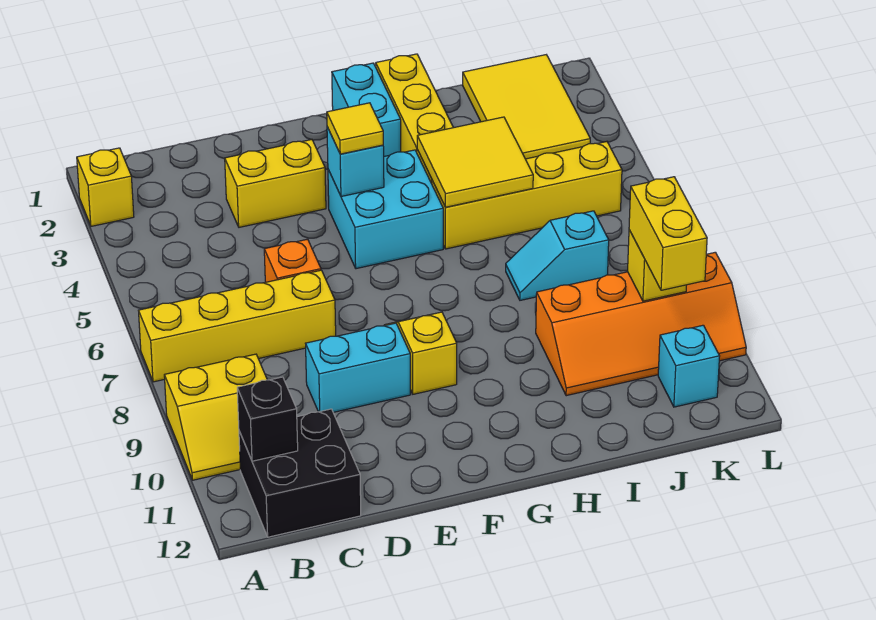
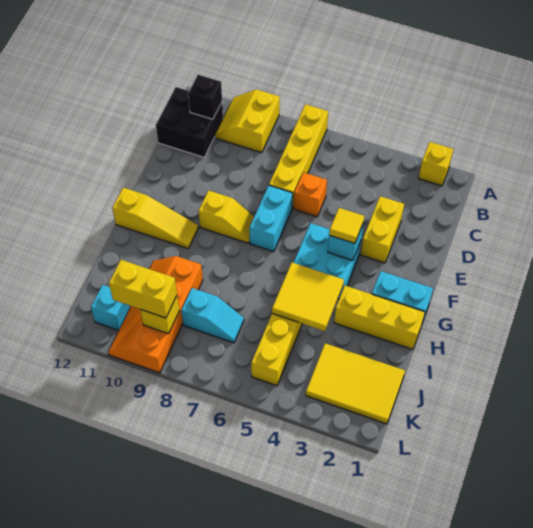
cyan 1x2 brick [305,323,411,412] -> cyan 1x2 brick moved to [249,185,293,252]
none -> yellow 1x3 slope [112,188,198,249]
cyan 1x2 slope [506,211,609,300] -> cyan 1x2 slope turned to [181,288,244,343]

